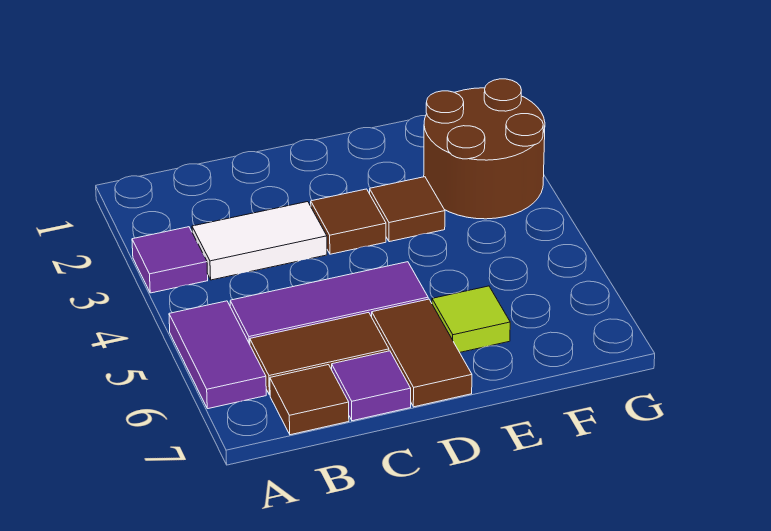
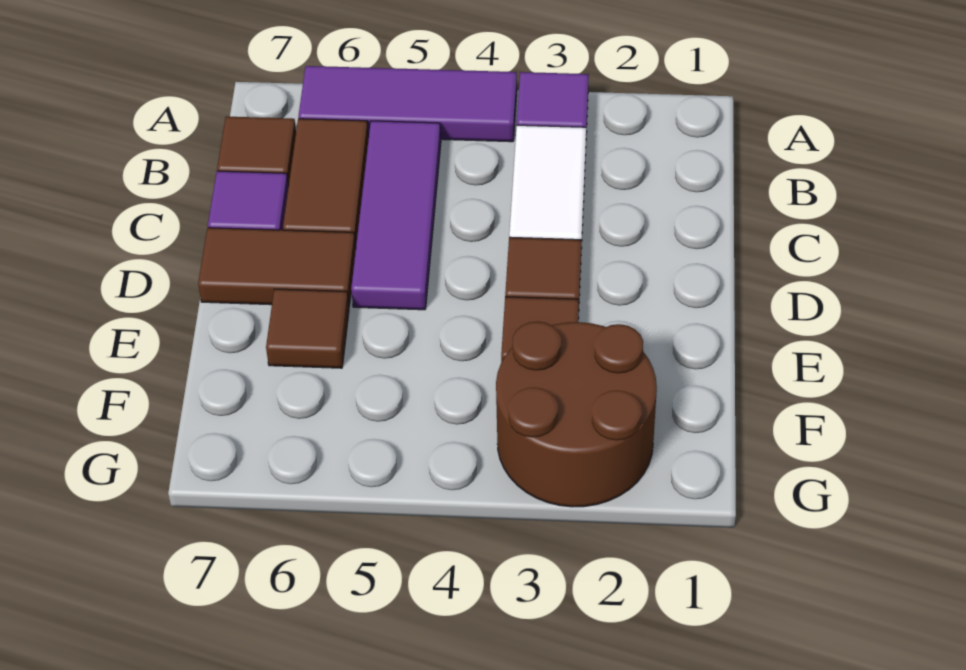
purple 1x2 tile [169,301,266,409] -> purple 1x3 tile [298,66,517,142]
lime 1x1 tile [432,286,510,352] -> brown 1x1 tile [266,289,349,368]

